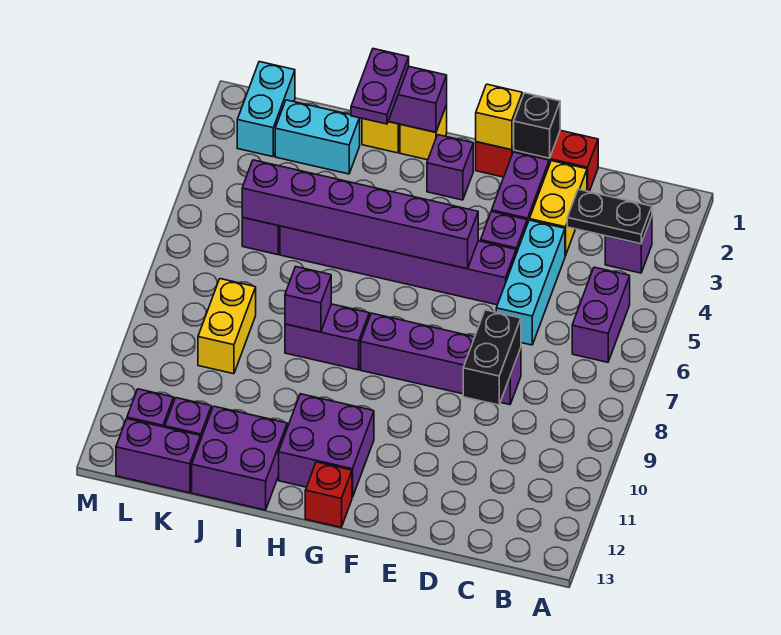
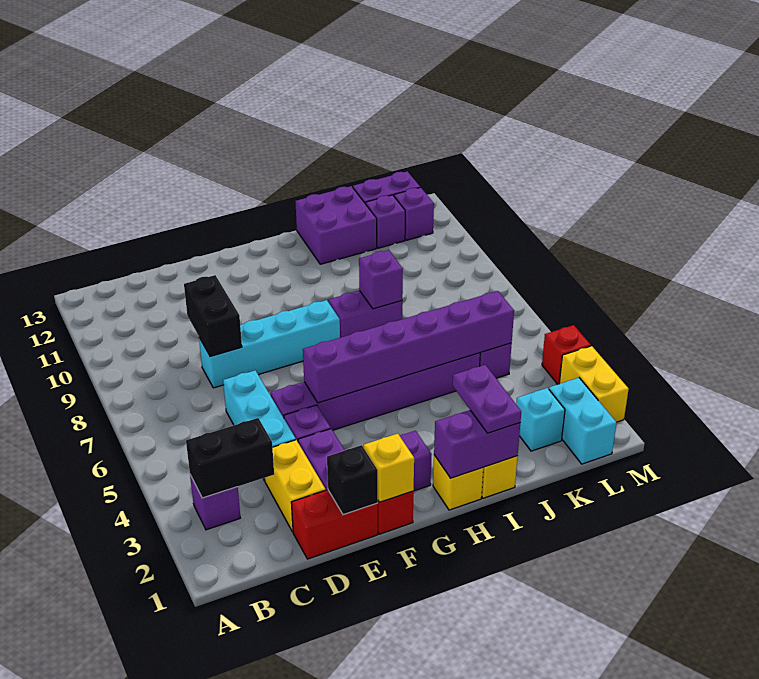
black 1x2 plate [567,189,652,244] -> black 1x2 brick [186,418,274,498]
purple 1x2 brick [572,267,630,362] -> none
purple 1x4 brick [361,313,521,405] -> cyan 1x4 brick [199,300,340,388]
purple 2x2 brick [279,394,374,497] -> none
red 1x1 brick [305,462,352,527] -> red 1x1 brick moved to [542,325,591,384]
cyan 1x2 brick [275,100,360,174] -> cyan 1x1 brick [516,388,565,451]
yellow 1x2 brick [198,279,256,374] -> yellow 1x2 brick moved to [559,346,629,422]

